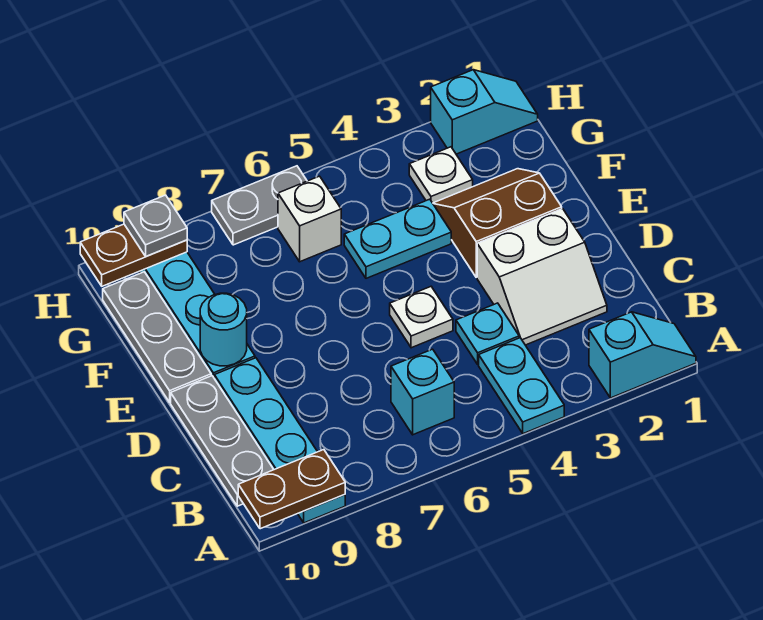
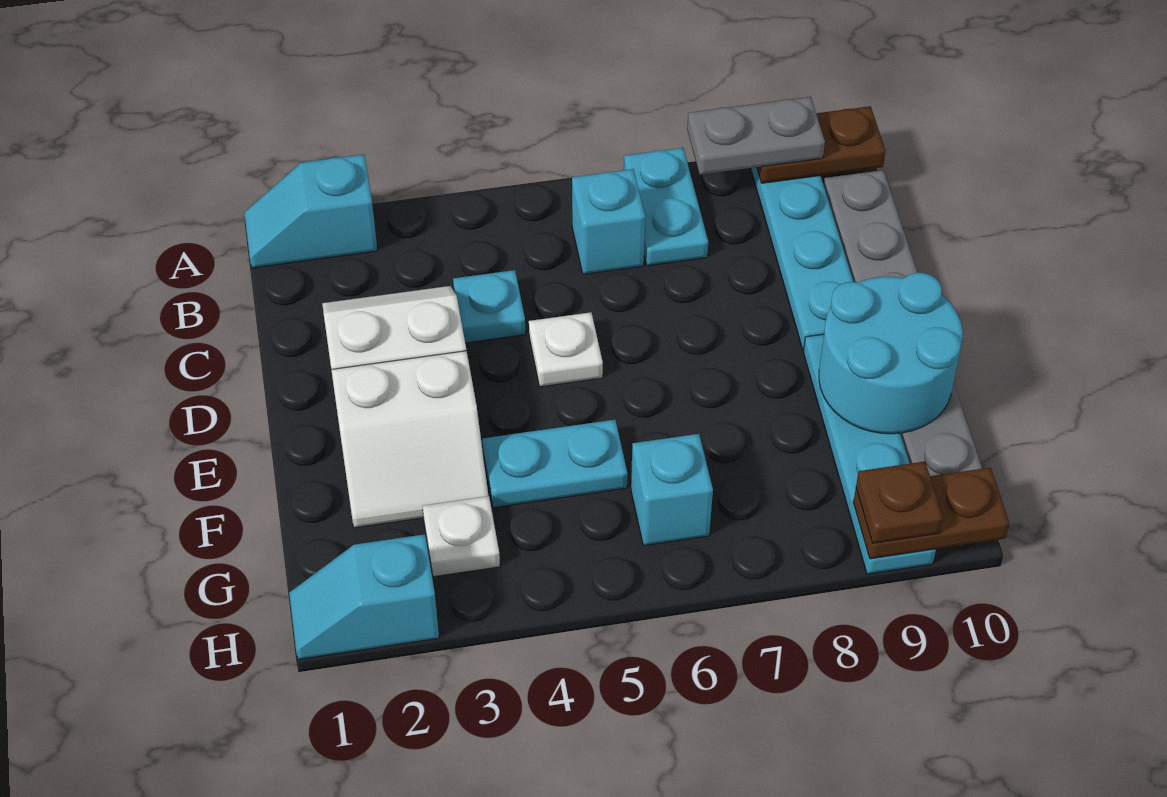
cyan 1x2 plate [479,338,564,434] -> cyan 1x2 plate moved to [624,148,708,266]
brown 2x2 slope [433,169,562,277] -> white 2x2 slope [331,351,488,528]
cyan 1x1 round brick [200,293,247,366] -> cyan 2x2 round brick [819,273,963,434]
white 1x1 brick [278,176,341,262] -> cyan 1x1 brick [631,434,713,546]
grey 1x2 plate [212,166,307,245] -> grey 1x2 plate moved to [687,97,825,175]
grey 1x1 plate [124,195,187,256] -> brown 1x1 plate [856,461,943,543]

